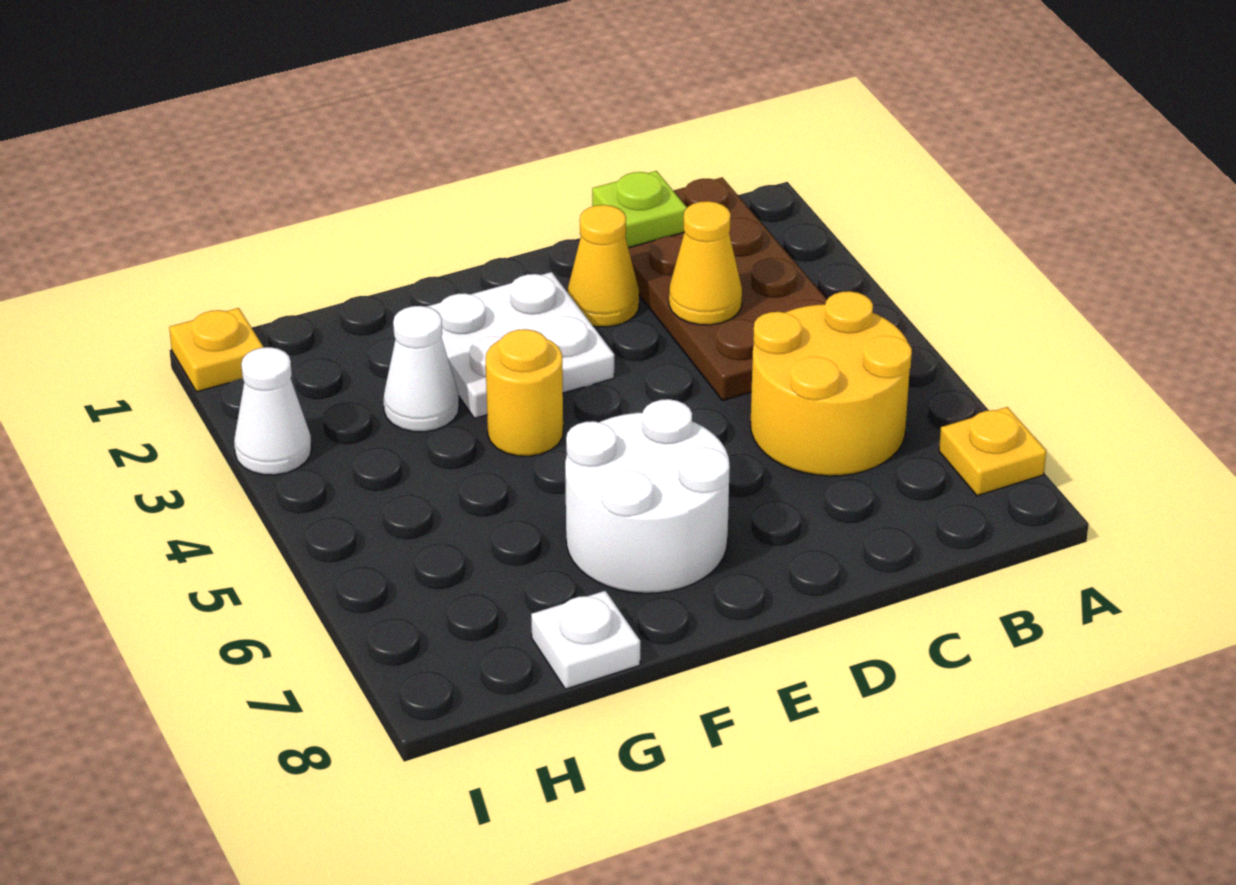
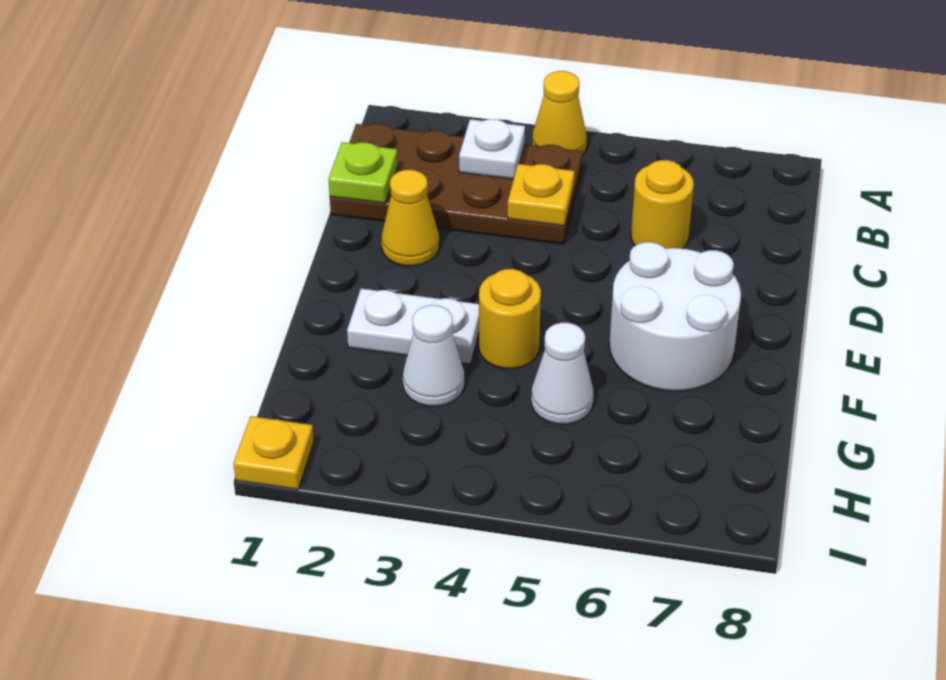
yellow 1x1 plate [939,407,1046,496] -> yellow 1x1 plate moved to [508,164,575,226]
yellow 2x2 round brick [750,291,912,476] -> yellow 1x1 round brick [631,160,694,249]
yellow 1x1 cone [669,201,742,325] -> yellow 1x1 cone moved to [532,71,587,156]
white 2x2 plate [426,272,614,419] -> white 1x2 plate [347,288,479,364]
white 1x1 plate [531,591,640,689] -> white 1x1 plate moved to [459,119,525,179]
white 1x1 cone [234,347,312,475] -> white 1x1 cone moved to [531,323,594,424]

